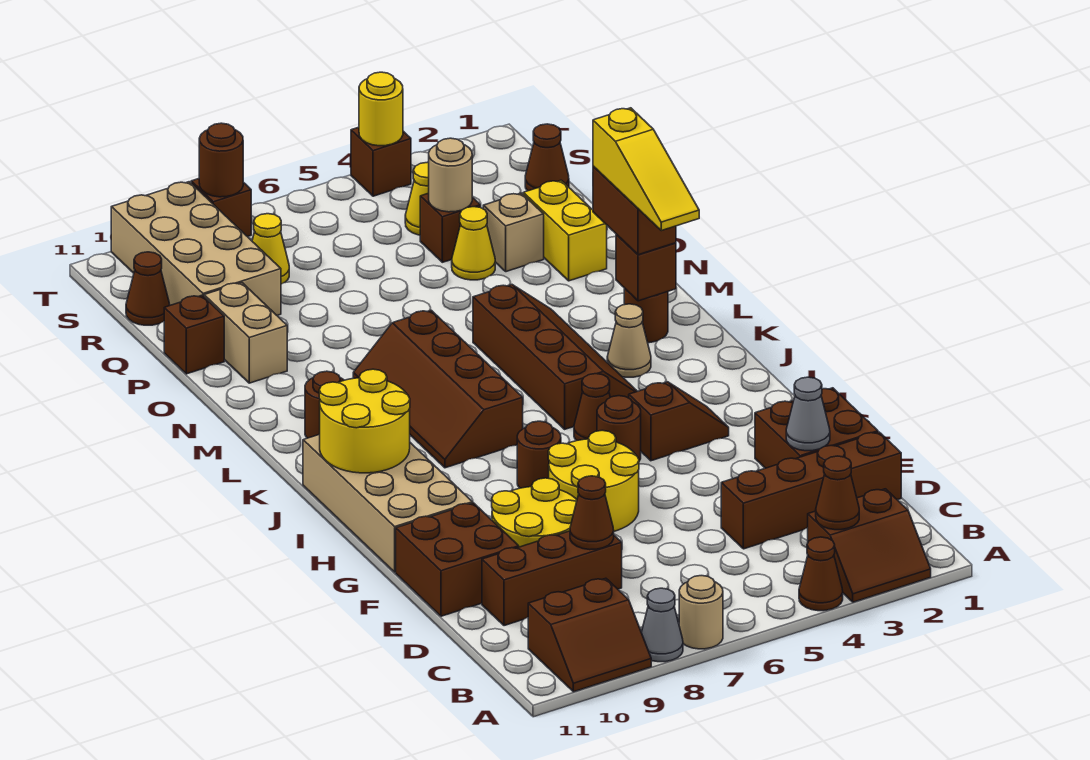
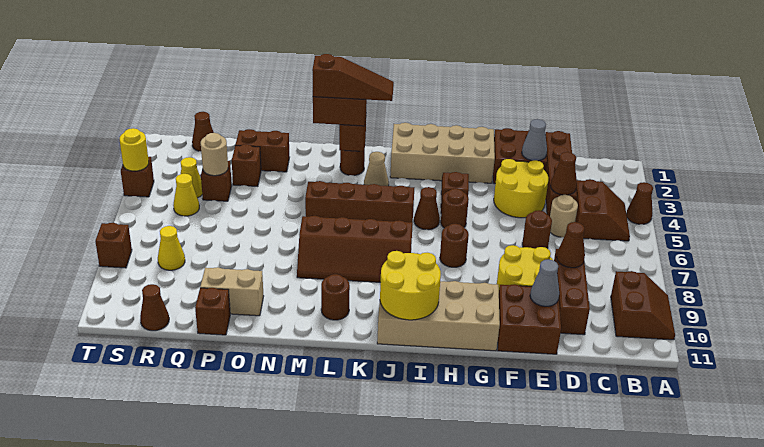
brown 2x2 slope [808,489,931,602] -> brown 2x2 slope moved to [575,179,630,241]
tan 1x1 round brick [679,576,723,649] -> tan 1x1 round brick moved to [550,195,578,237]
grey 1x1 cone [641,588,683,662] -> grey 1x1 cone moved to [530,259,559,306]
brown 1x1 cone [816,456,859,530] -> brown 1x1 cone moved to [551,152,577,195]
yellow 2x2 round brick [548,430,639,531] -> yellow 2x2 round brick moved to [494,159,548,218]
yellow 1x3 slope [593,108,699,231] -> brown 1x3 slope [312,54,394,101]
yellow 1x2 brick [523,180,607,281] -> brown 1x2 brick [235,129,289,172]
tan 1x1 brick [483,193,544,272] -> brown 1x1 brick [232,144,261,186]
yellow 1x1 cone [452,207,495,280] -> yellow 1x1 cone moved to [173,174,199,216]
tan 2x4 brick [111,182,281,315] -> tan 2x4 brick moved to [390,123,495,183]
brown 1x1 round brick [199,123,243,197] -> brown 1x1 round brick moved to [522,210,552,249]

